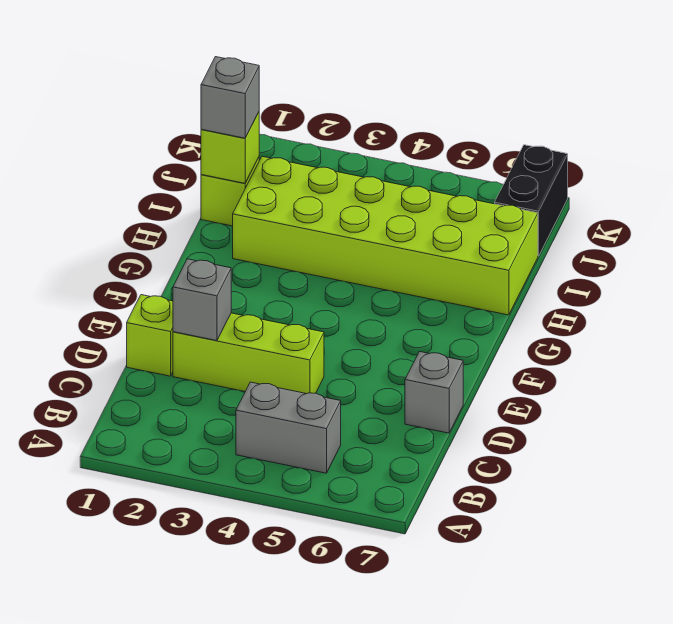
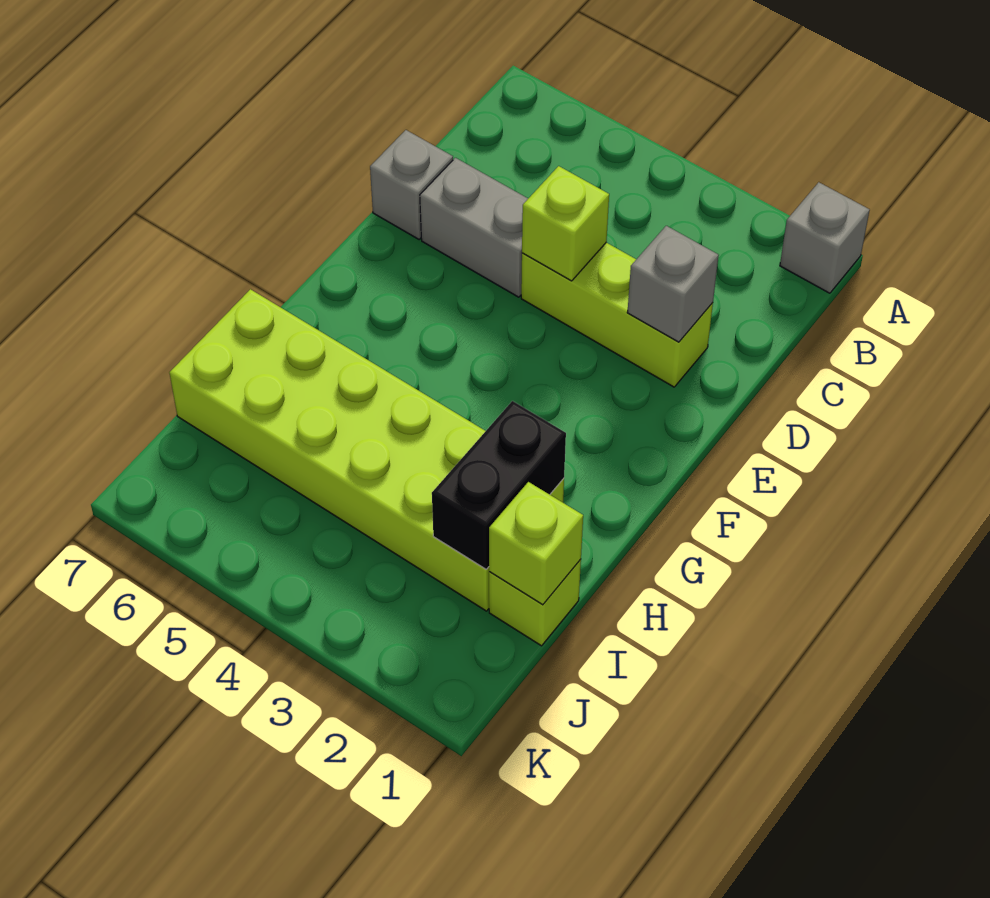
grey 1x2 brick [236,382,341,473] -> grey 1x2 brick moved to [420,158,528,297]
lime 1x1 brick [127,295,173,376] -> lime 1x1 brick moved to [522,166,609,281]
grey 1x1 brick [201,57,259,138] -> grey 1x1 brick moved to [780,182,870,293]
black 1x2 brick [495,145,568,256] -> black 1x2 brick moved to [432,401,566,569]

